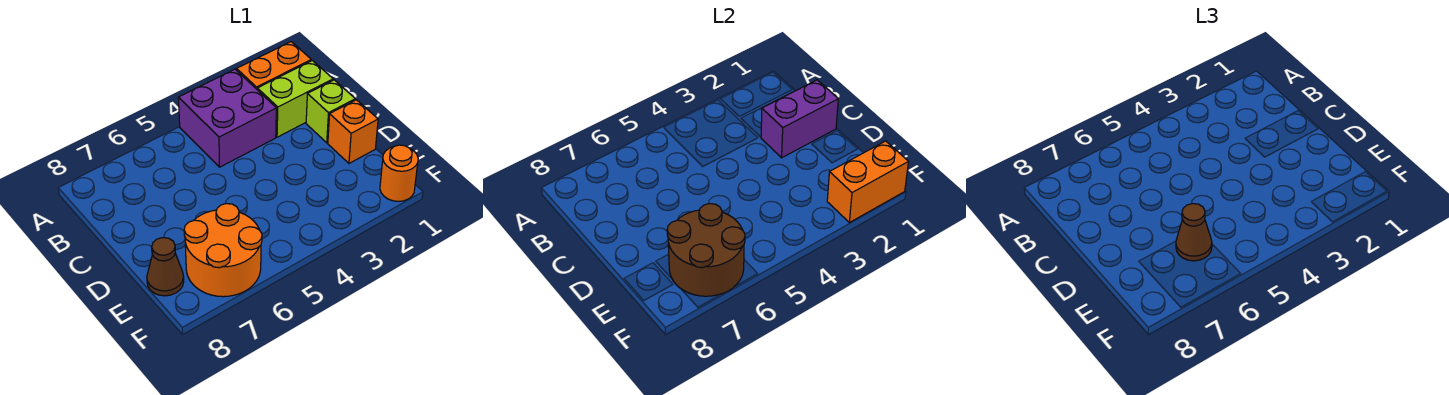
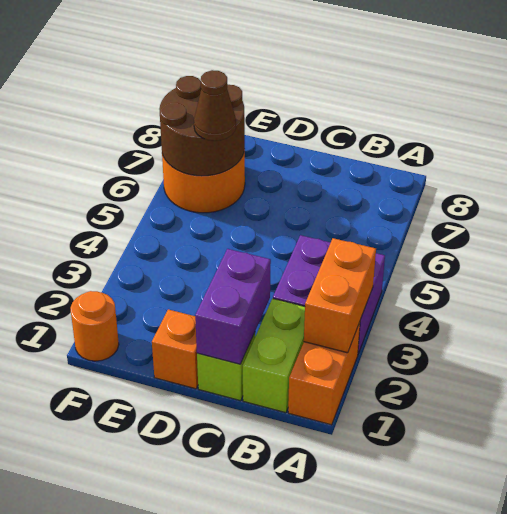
brown 1x1 cone [147,238,184,296] -> none
orange 1x2 brick [827,141,908,223] -> orange 1x2 brick moved to [304,238,376,353]

